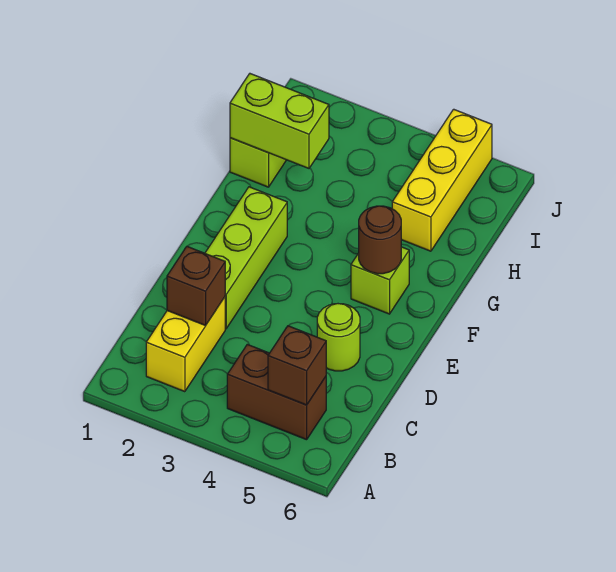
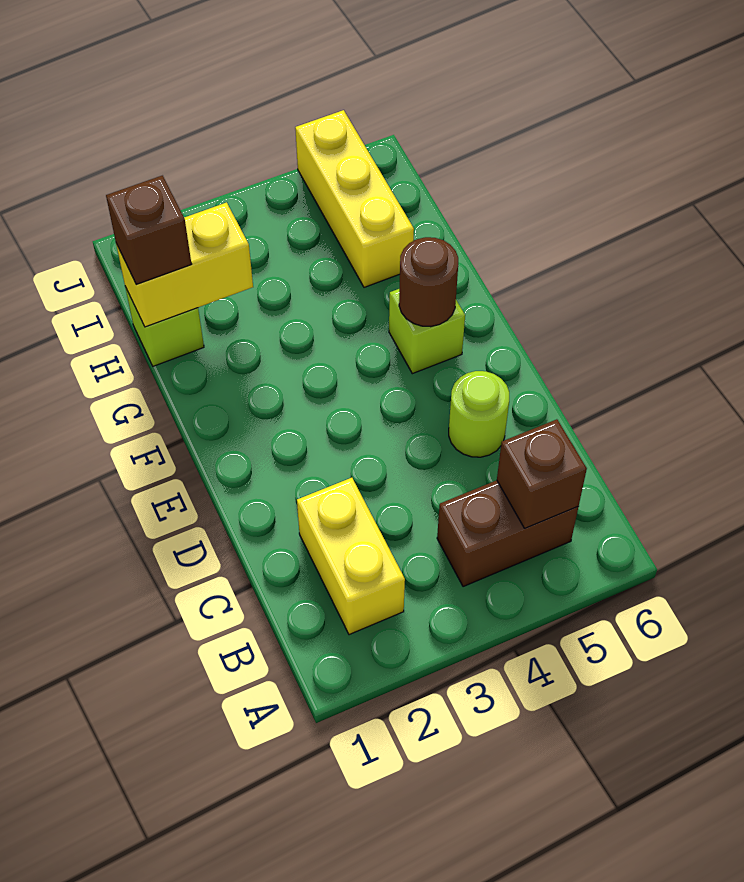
brown 1x1 brick [167,247,225,326] -> brown 1x1 brick moved to [106,176,191,284]
lime 1x3 brick [205,187,287,329] -> none
lime 1x2 brick [230,74,329,168] -> yellow 1x2 brick [116,202,253,327]

